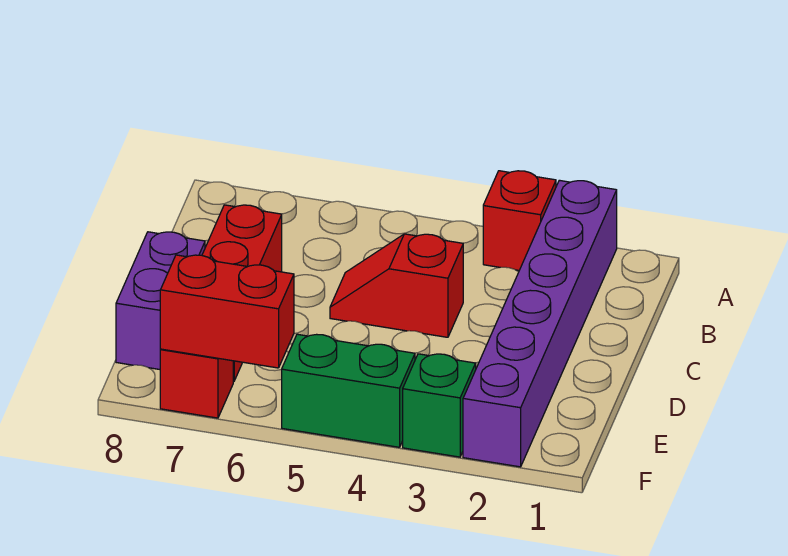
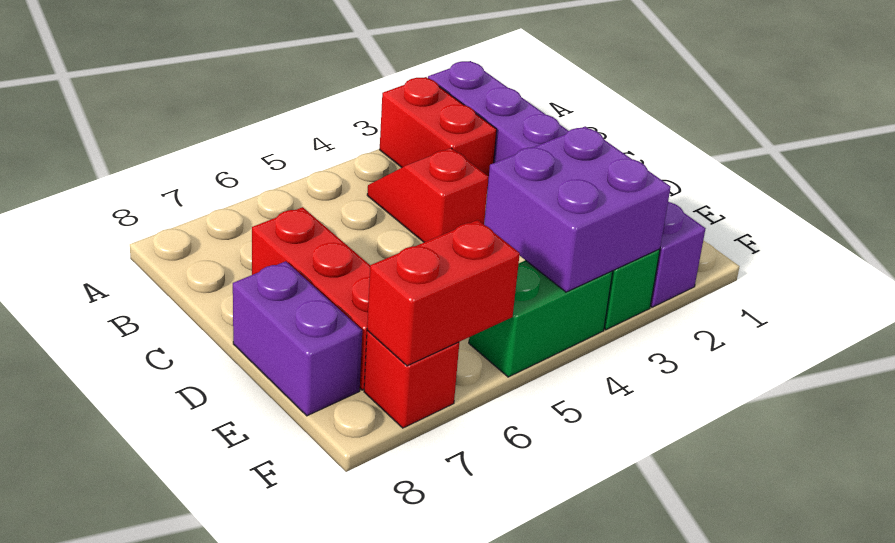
red 1x1 brick [483,171,556,270] -> red 1x2 brick [380,77,497,188]
red 1x2 slope [330,234,463,337] -> red 1x2 slope turned to [367,148,488,242]
none -> purple 2x2 brick [484,126,671,292]

